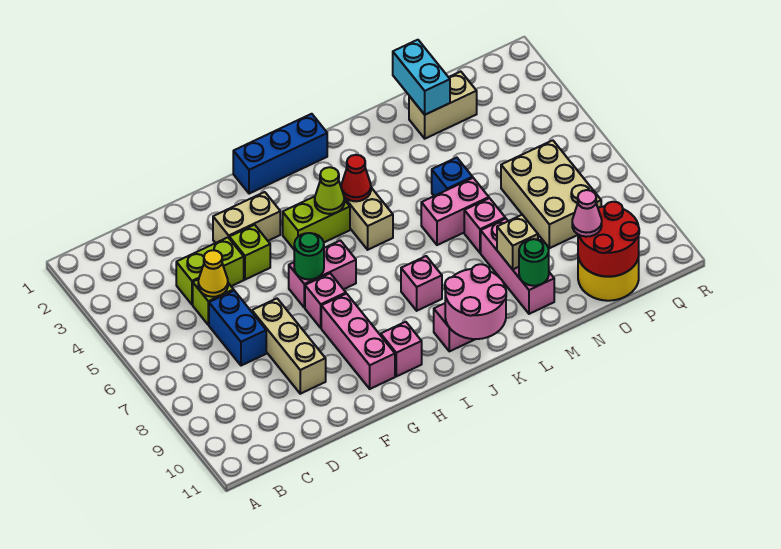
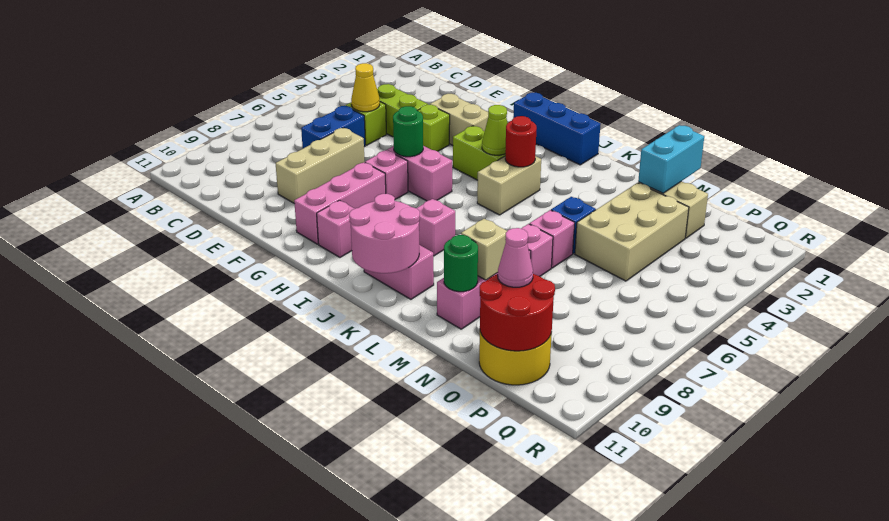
red 1x1 cone [341,155,371,201] -> red 1x1 round brick [505,116,537,167]
pink 1x2 brick [421,178,489,245] -> pink 1x1 brick [530,210,575,268]
tan 2x3 brick [501,140,601,248] -> tan 2x3 brick moved to [575,183,689,281]

